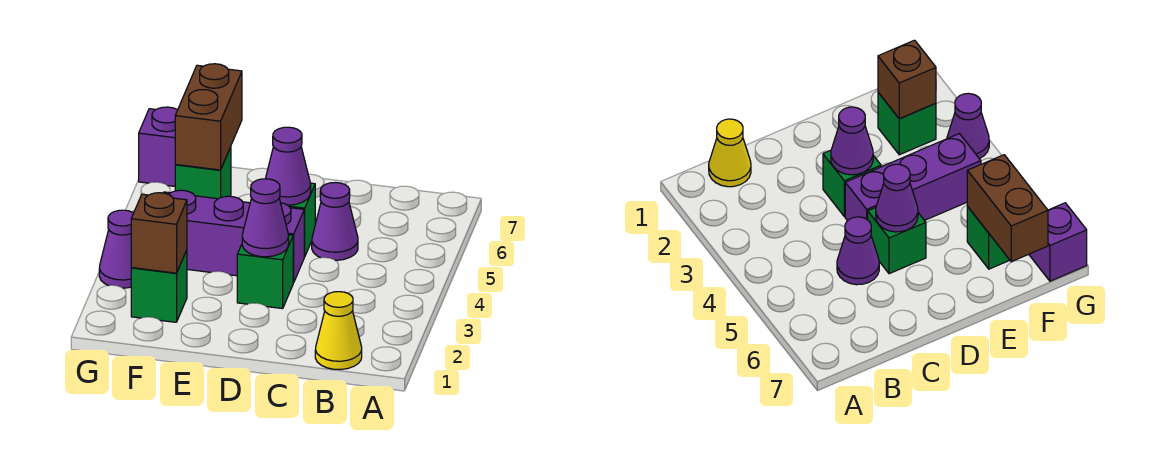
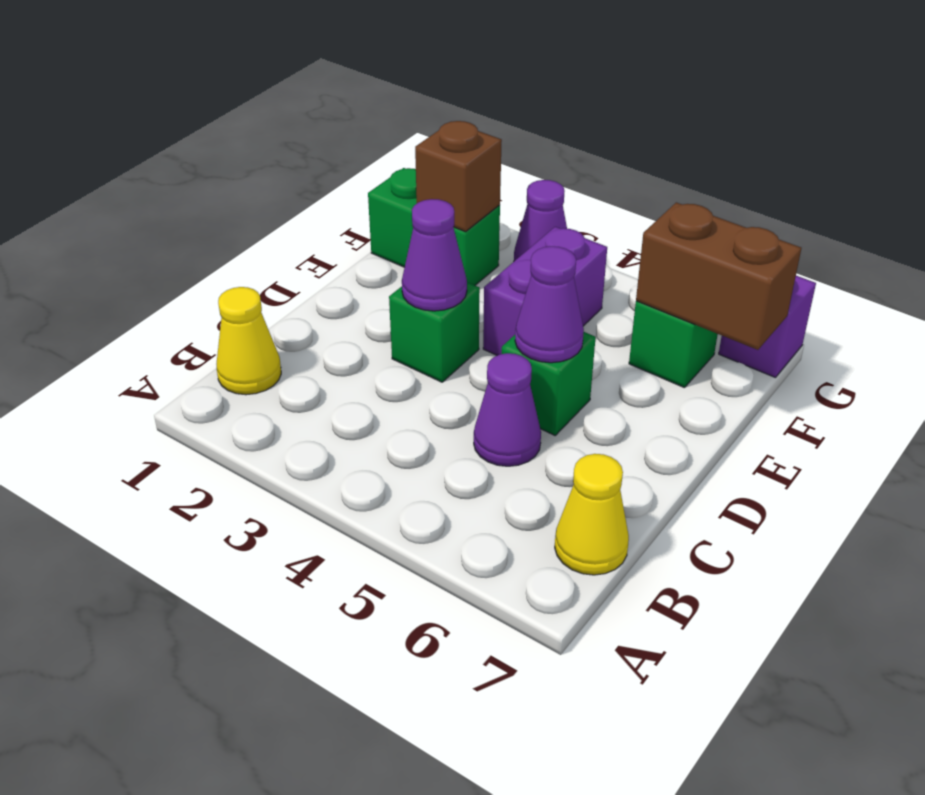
none -> yellow 1x1 cone [555,454,629,575]
purple 1x3 brick [163,190,304,282] -> purple 1x2 brick [483,227,607,355]
green 1x1 brick [131,250,187,322] -> green 1x2 brick [368,168,500,285]

